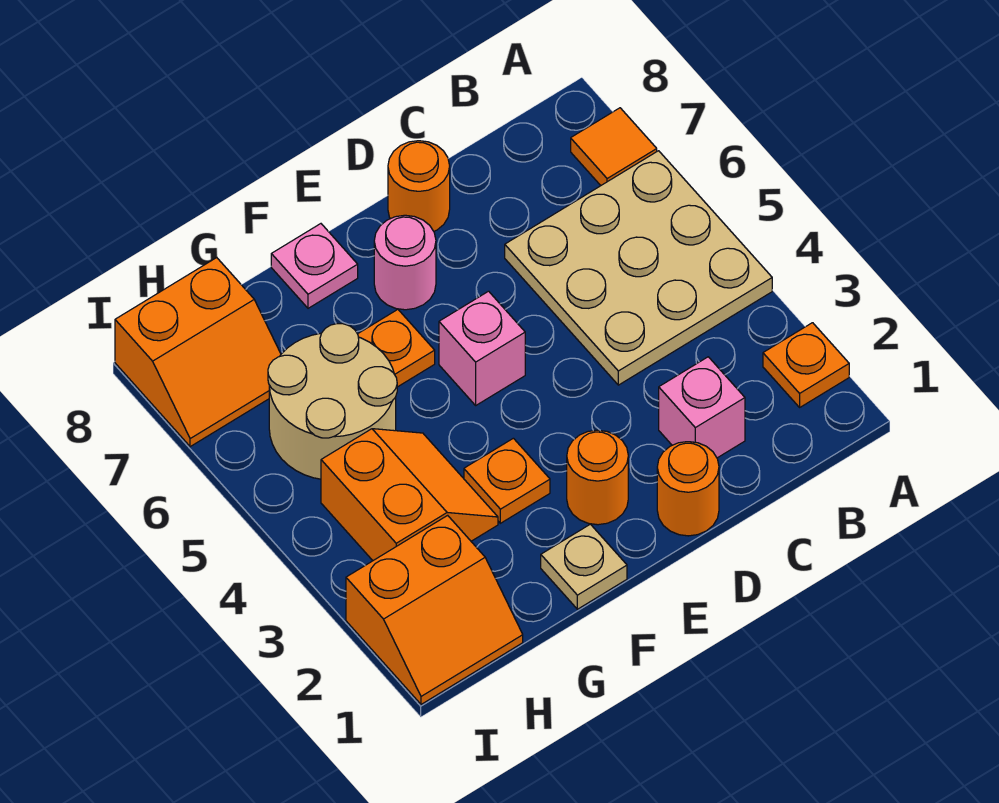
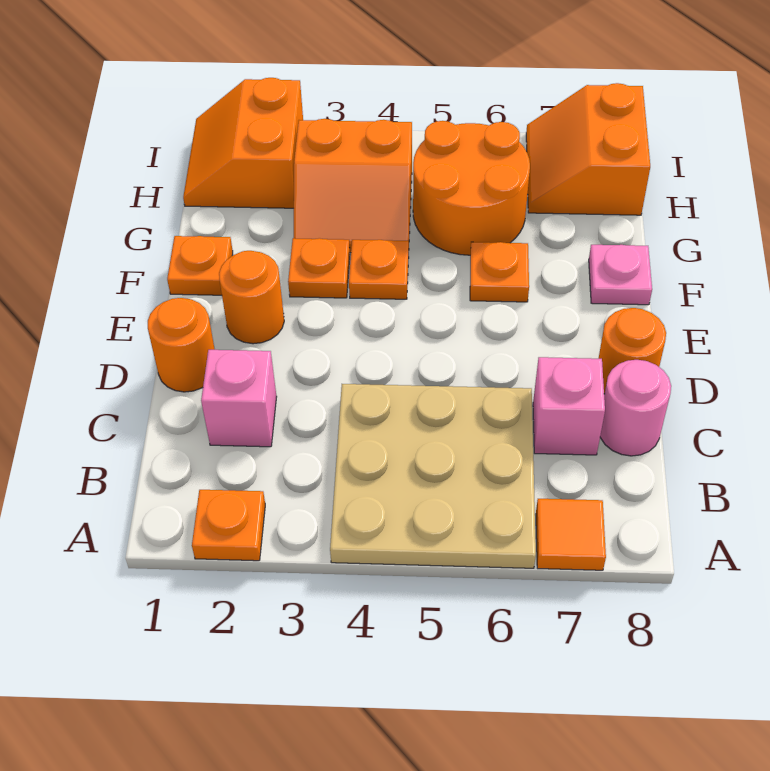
pink 1x1 brick [439,291,525,405] -> pink 1x1 brick moved to [533,357,605,455]
pink 1x1 round brick [374,215,436,310] -> pink 1x1 round brick moved to [600,360,671,456]
tan 1x1 plate [541,524,627,609] -> orange 1x1 plate [167,236,233,295]
none -> orange 1x1 plate [349,240,409,299]
tan 2x2 round brick [268,324,397,479] -> orange 2x2 round brick [413,121,530,255]

